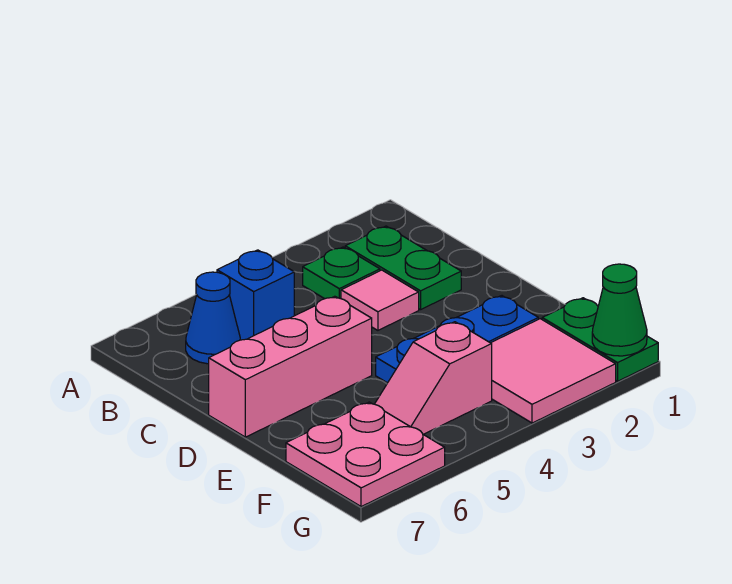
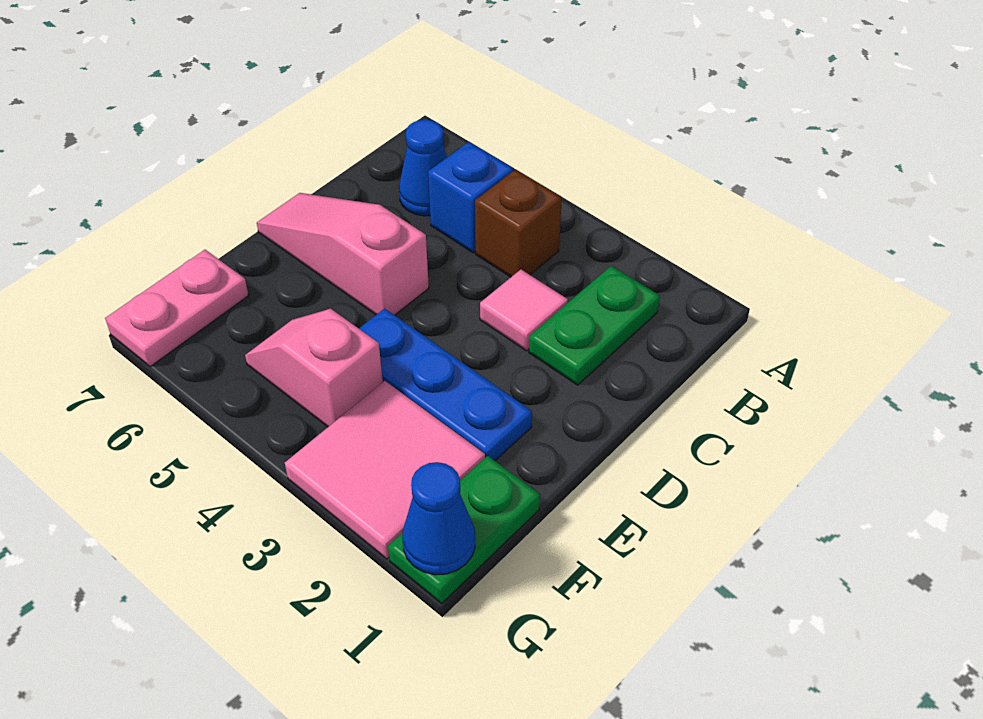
green 1x1 plate [303,247,380,299] -> none
none -> brown 1x1 brick [475,170,562,277]
pink 1x3 brick [209,296,372,437] -> pink 1x3 slope [257,193,429,315]
pink 2x2 plate [286,402,445,507] -> pink 1x2 plate [105,250,249,367]
green 1x1 cone [592,264,647,356] -> blue 1x1 cone [402,462,475,575]

